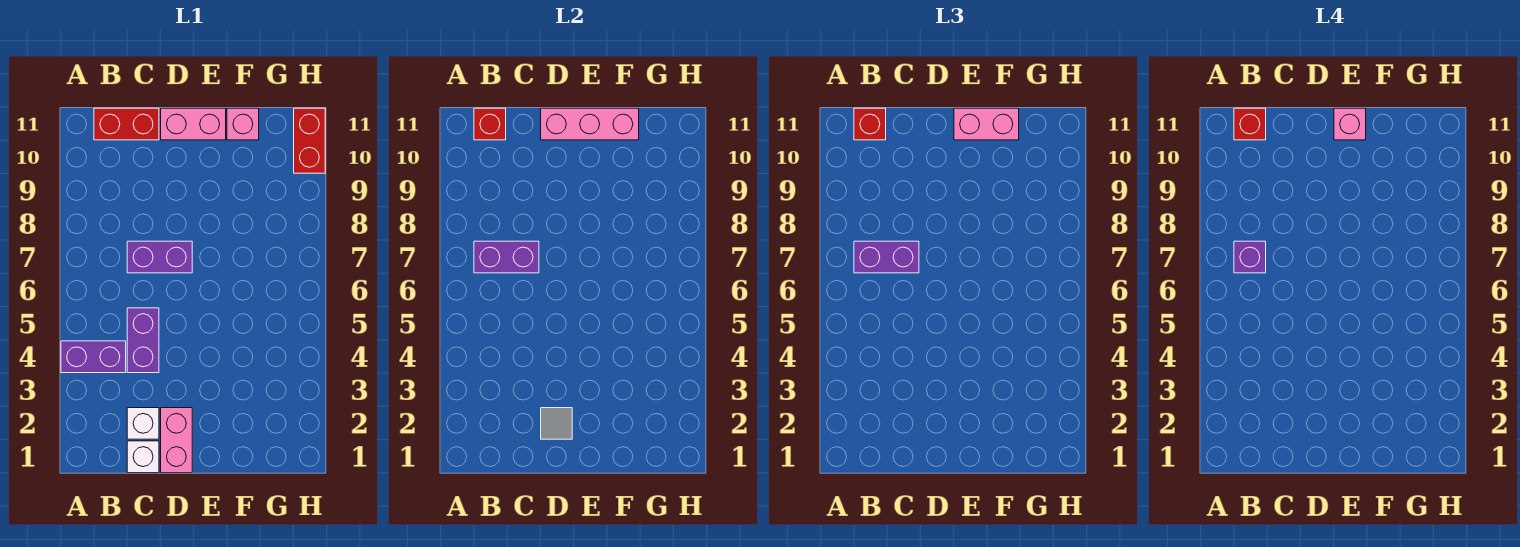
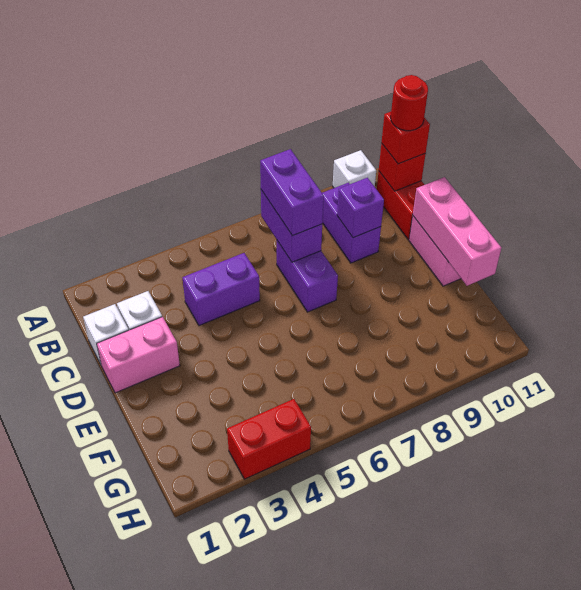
purple 1x2 brick [61,341,126,373] -> purple 1x2 brick moved to [322,183,381,263]
none -> white 1x1 brick [333,150,376,188]
purple 1x1 brick [1234,241,1266,273] -> purple 1x1 brick moved to [337,178,384,238]
red 1x1 brick [1234,108,1266,140] -> red 1x1 round brick [391,75,428,131]
grey 1x1 tile [541,408,572,439] -> none
pink 1x2 brick [954,108,1019,140] -> none
pink 1x1 brick [1334,108,1366,140] -> none
pink 1x1 brick [227,108,259,140] -> none
red 1x2 brick [294,108,325,173] -> red 1x2 brick moved to [227,399,311,479]

